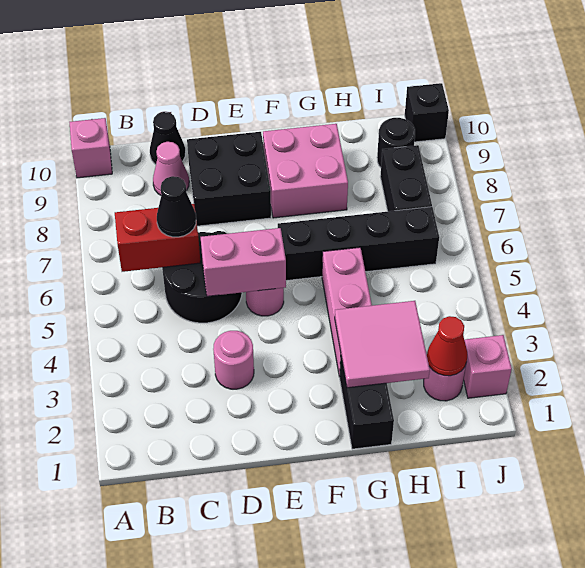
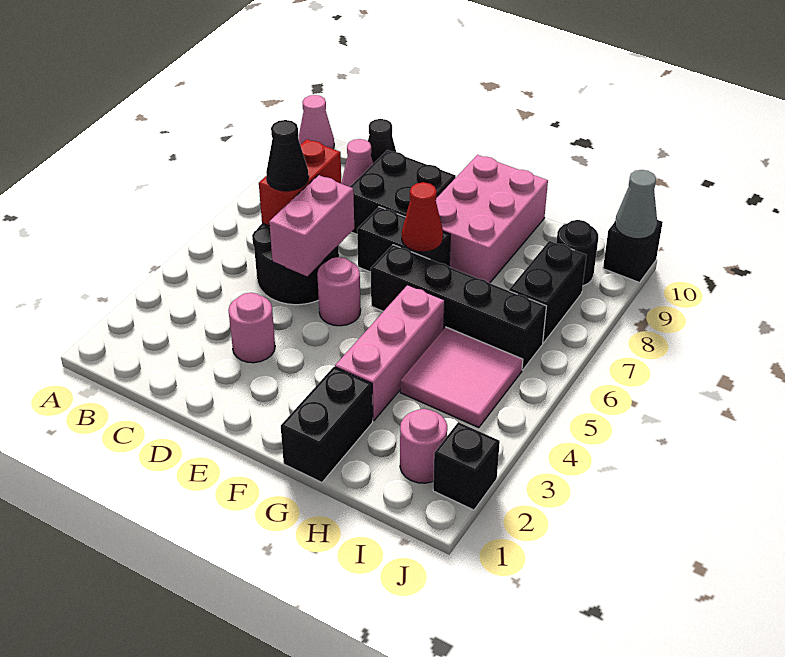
pink 1x1 brick [69,118,112,178] -> pink 1x1 cone [298,95,334,149]
red 1x2 brick [115,204,201,272] -> red 1x2 brick turned to [259,139,341,226]
pink 1x2 brick [201,228,286,296] -> pink 1x2 brick turned to [269,175,354,276]
none -> black 1x2 brick [357,207,450,272]
pink 2x2 brick [263,124,348,218] -> pink 2x3 brick [436,155,548,283]
pink 2x2 tile [335,301,430,388] -> pink 2x2 tile moved to [400,327,523,428]
red 1x1 cone [427,316,467,376] -> red 1x1 cone moved to [402,182,443,252]
pink 1x1 brick [464,335,512,398] -> black 1x1 brick [433,422,500,510]
none -> grey 1x1 cone [615,170,657,239]

